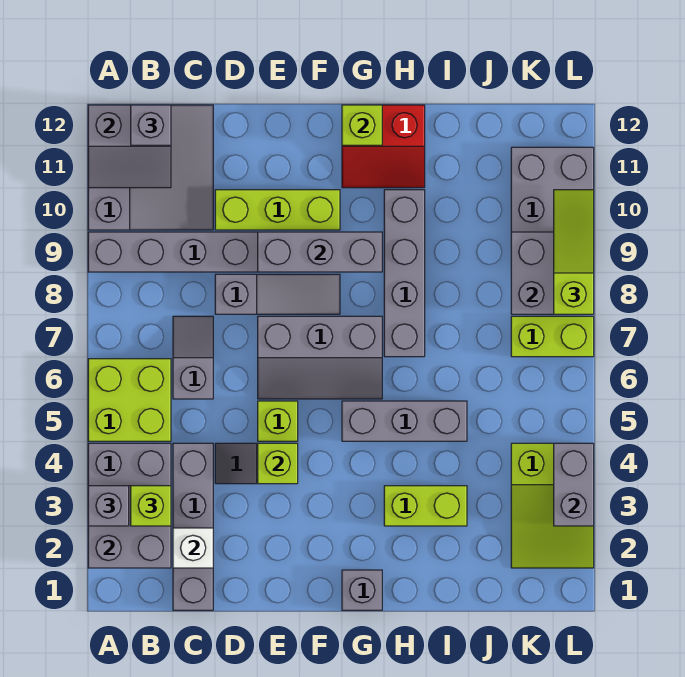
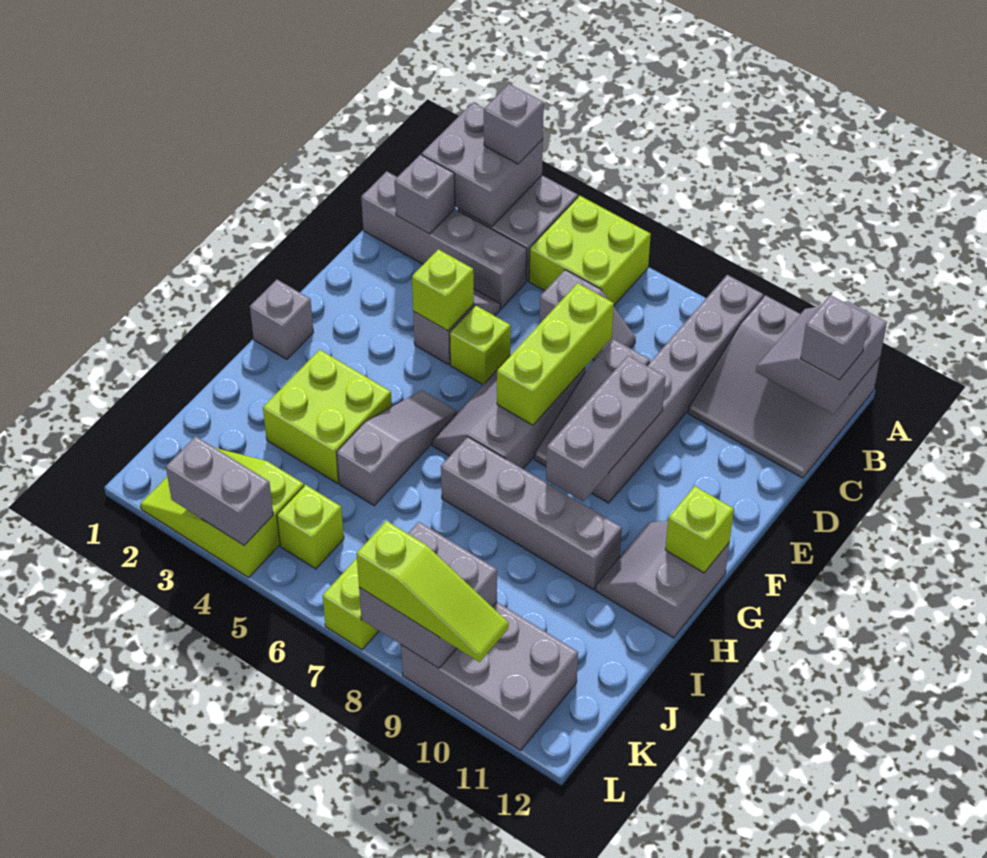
lime 1x1 brick [131,486,171,526] -> lime 1x1 brick moved to [277,485,344,569]
white 1x1 brick [173,528,213,568] -> grey 1x1 brick [395,155,455,234]
lime 1x3 brick [215,190,340,230] -> lime 1x3 brick moved to [497,283,614,425]
grey 1x3 brick [342,401,467,441] -> grey 1x3 slope [337,390,457,505]
red 2x2 slope [342,105,425,188] -> grey 2x2 slope [596,521,730,638]
lime 1x2 brick [384,486,467,526] -> lime 2x2 brick [263,350,392,483]

